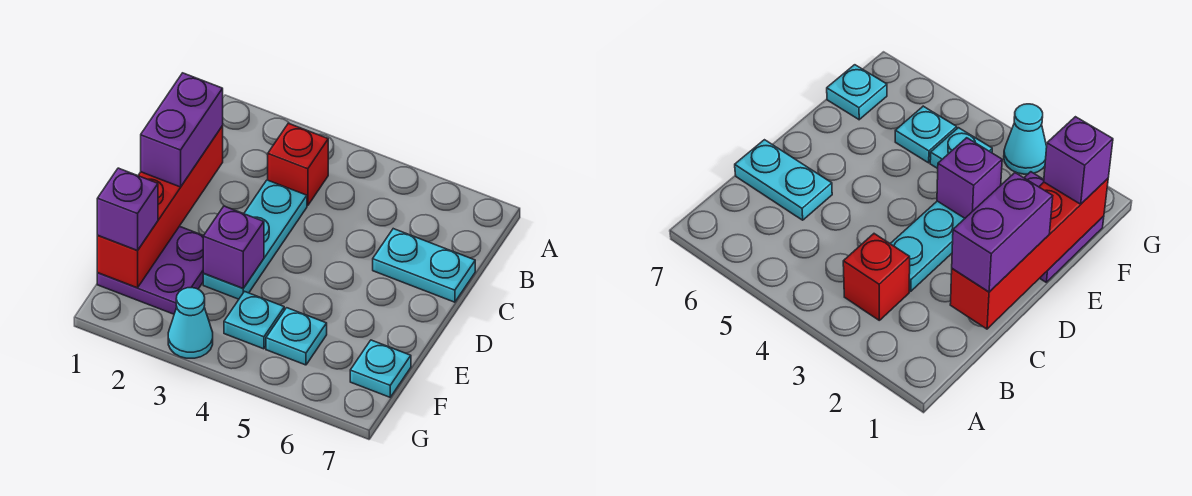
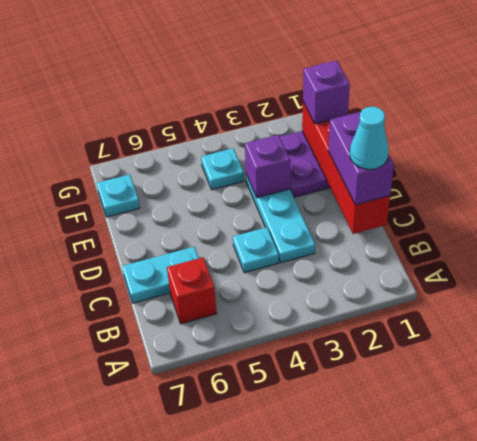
red 1x1 brick [268,123,328,206] -> red 1x1 brick moved to [167,257,217,324]
cyan 1x1 plate [266,308,327,365] -> cyan 1x1 plate moved to [233,227,279,273]
cyan 1x1 cone [168,288,213,358] -> cyan 1x1 cone moved to [350,107,389,169]

